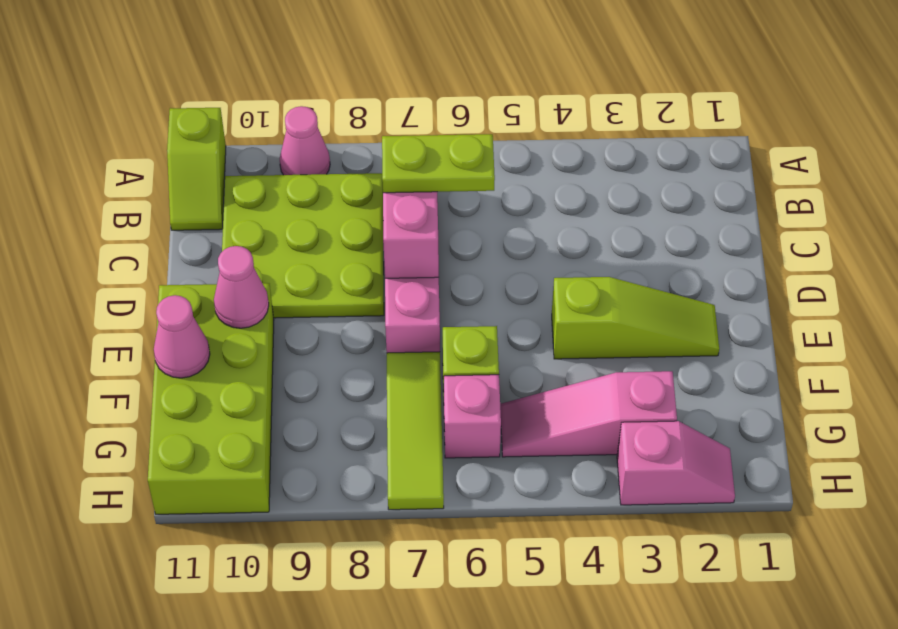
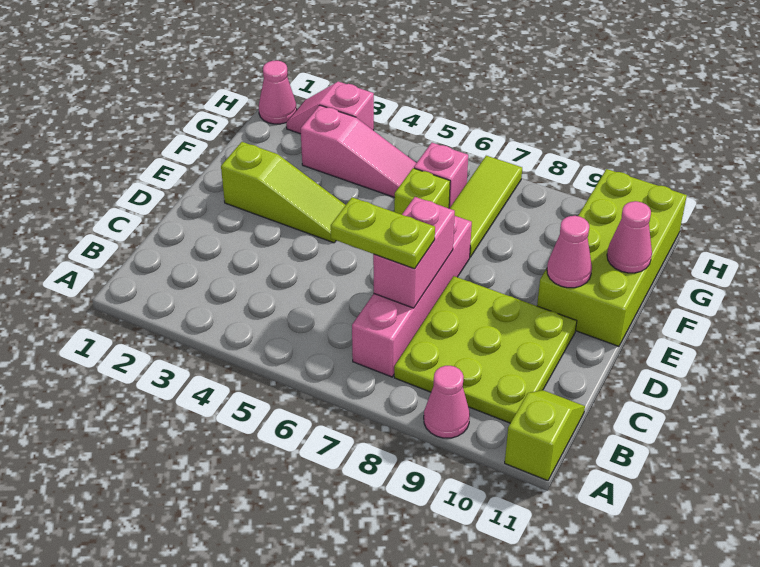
lime 1x3 slope [552,277,719,359] -> lime 1x3 slope turned to [221,142,345,243]
none -> pink 1x1 cone [259,61,297,124]

